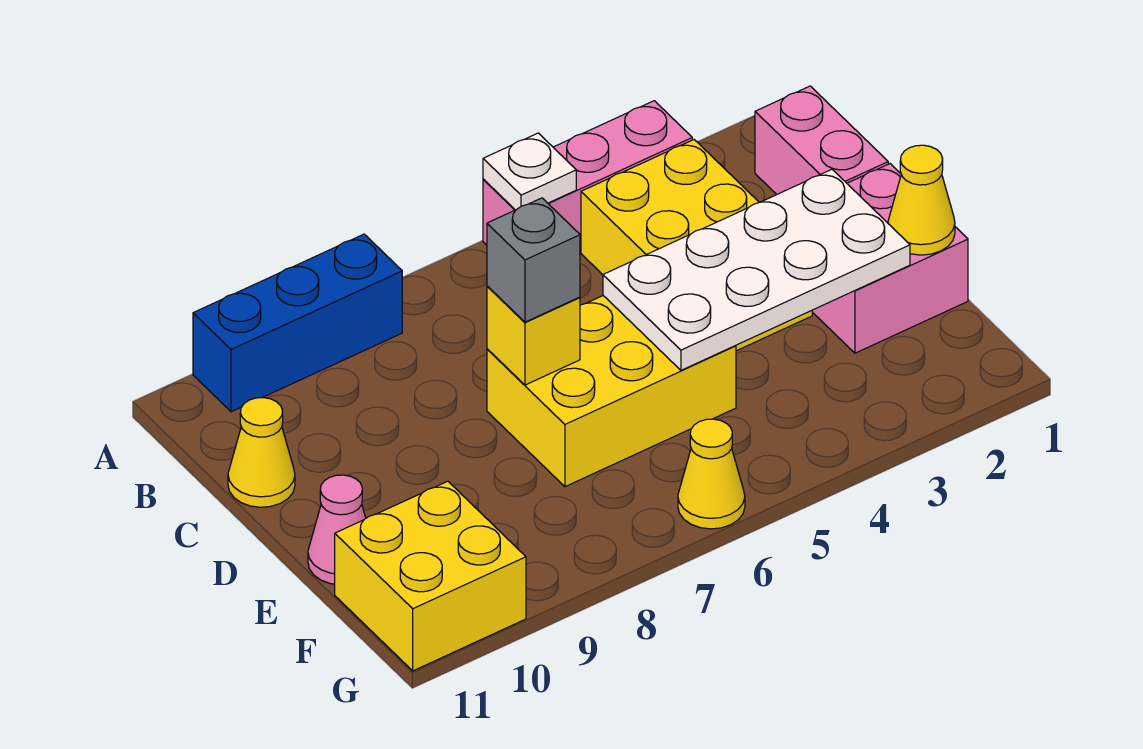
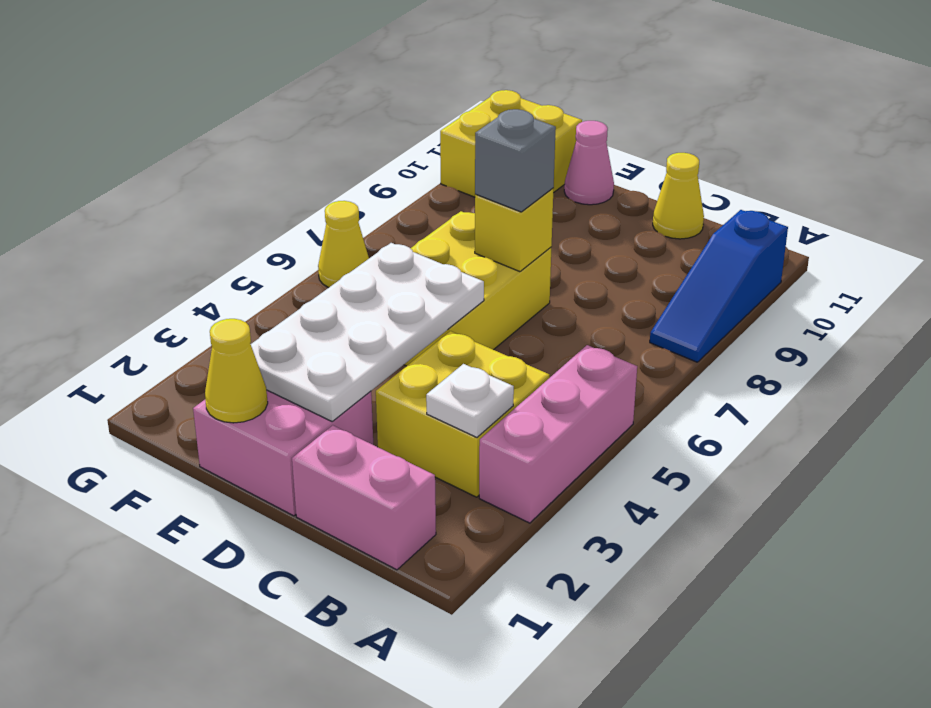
white 1x1 plate [483,133,576,210] -> white 1x1 plate moved to [426,364,514,437]
blue 1x3 brick [193,234,402,412] -> blue 1x3 slope [650,210,788,362]
yellow 2x3 brick [581,140,812,351] -> yellow 2x2 brick [376,331,550,497]

